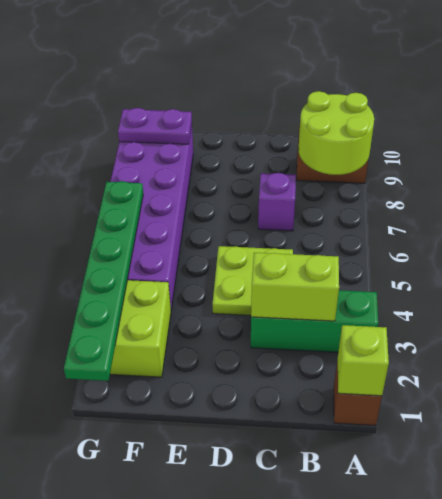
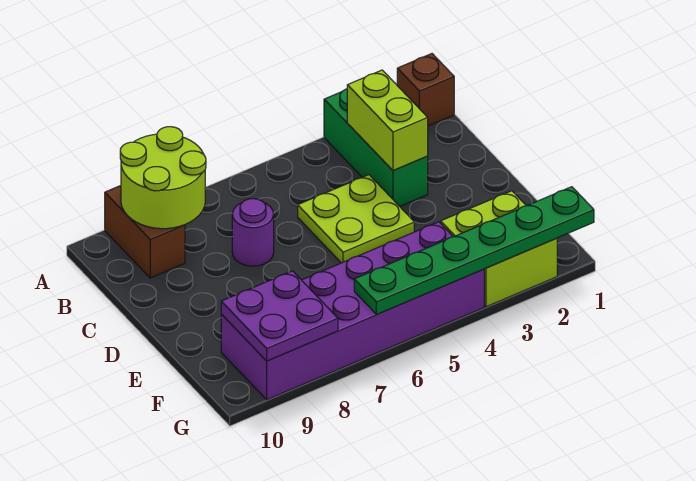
lime 1x1 brick [338,325,389,396] -> none
purple 1x1 brick [258,173,296,231] -> purple 1x1 round brick [232,199,274,266]
purple 1x2 plate [118,108,192,144] -> purple 2x2 plate [221,271,338,361]

